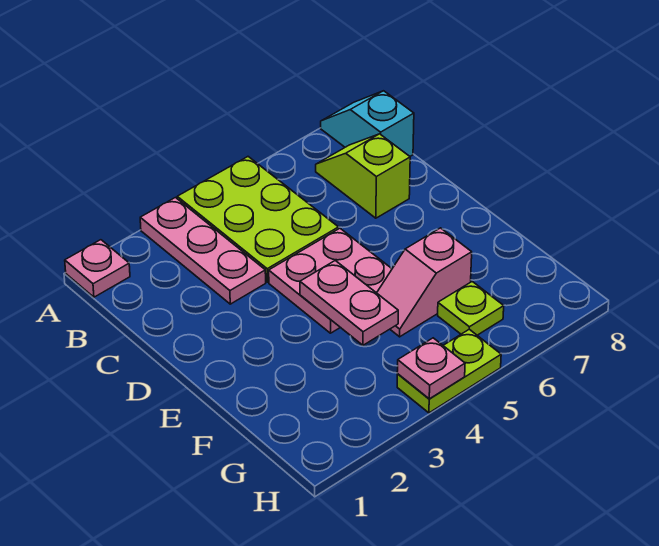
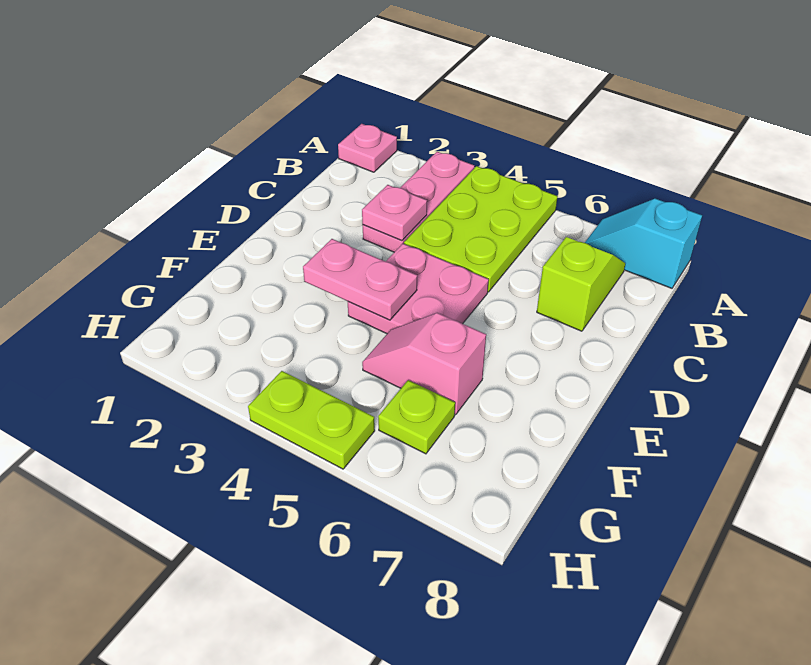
cyan 1x2 slope [321,91,414,156] -> cyan 1x2 slope turned to [585,199,702,288]
pink 1x2 plate [300,261,398,345] -> pink 1x2 plate turned to [303,239,417,320]
pink 1x1 plate [397,338,465,399] -> pink 1x1 plate moved to [362,185,427,241]

